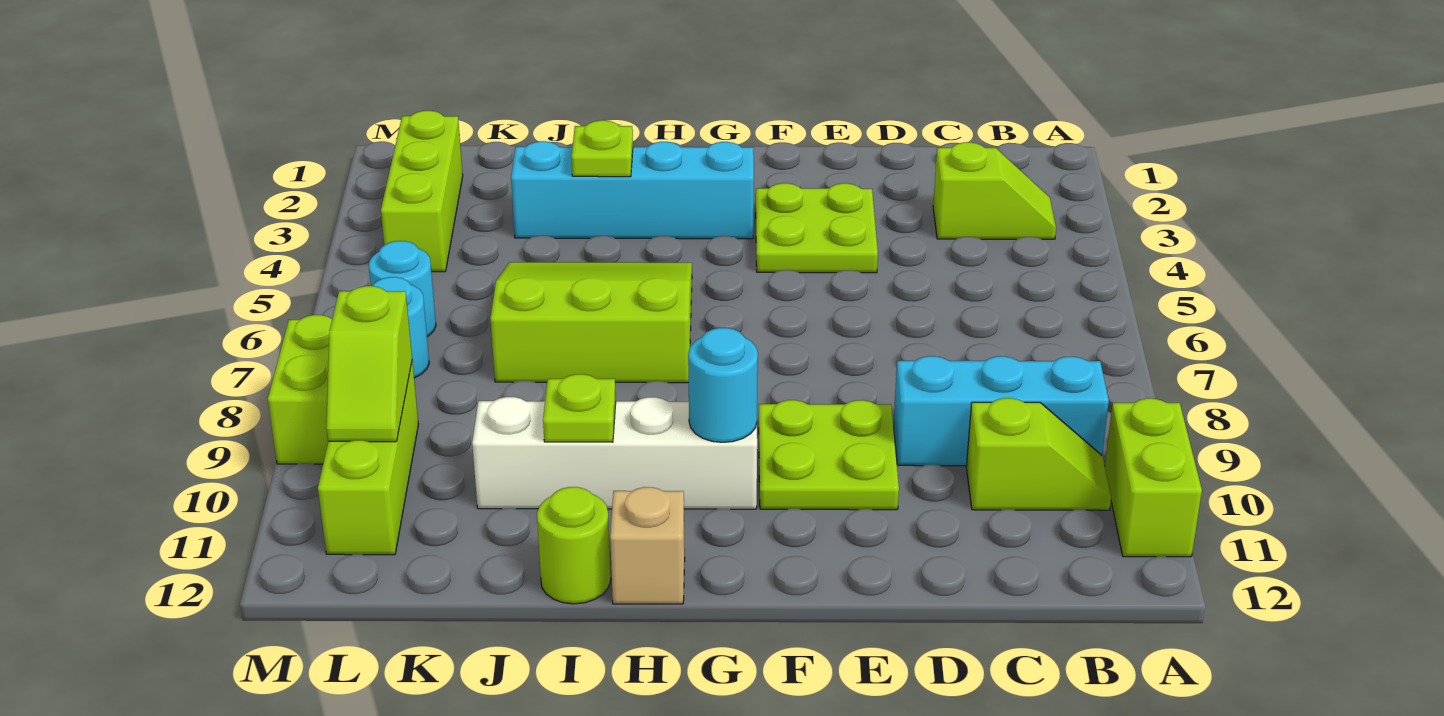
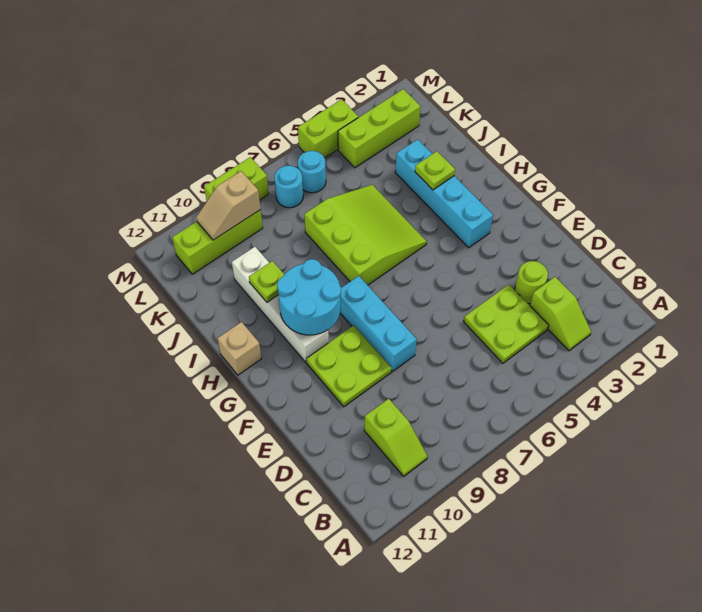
lime 1x2 brick [1105,398,1202,557] -> lime 1x2 brick moved to [298,99,358,158]
cyan 1x3 brick [894,356,1109,466] -> cyan 1x3 brick moved to [340,276,417,371]
lime 2x2 plate [756,183,878,273] -> lime 2x2 plate moved to [464,285,549,363]
cyan 1x1 round brick [688,328,758,442] -> cyan 2x2 round brick [277,259,341,335]
lime 1x1 round brick [537,487,611,604] -> lime 1x1 round brick moved to [515,261,548,304]
lime 1x2 slope [326,286,412,442] -> tan 1x2 slope [196,171,261,240]

